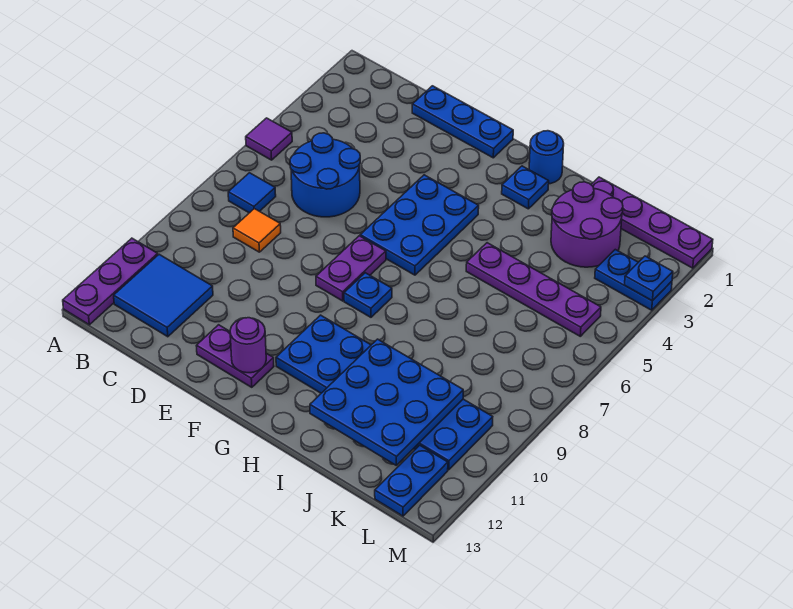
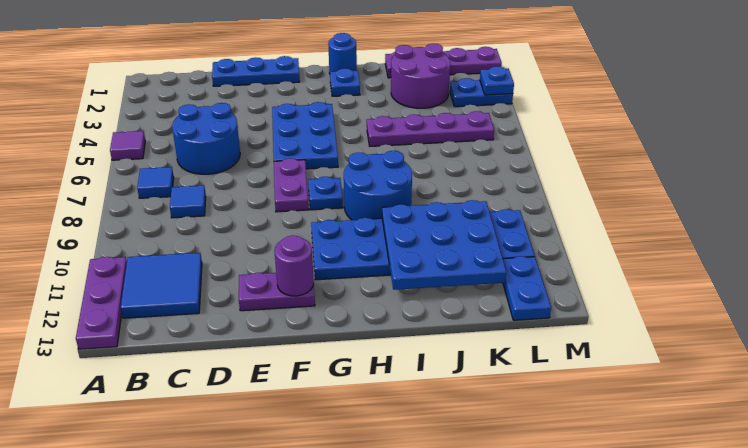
orange 1x1 tile [233,209,281,252] -> blue 1x1 tile [170,185,206,218]
none -> blue 2x2 round brick [344,151,412,220]

